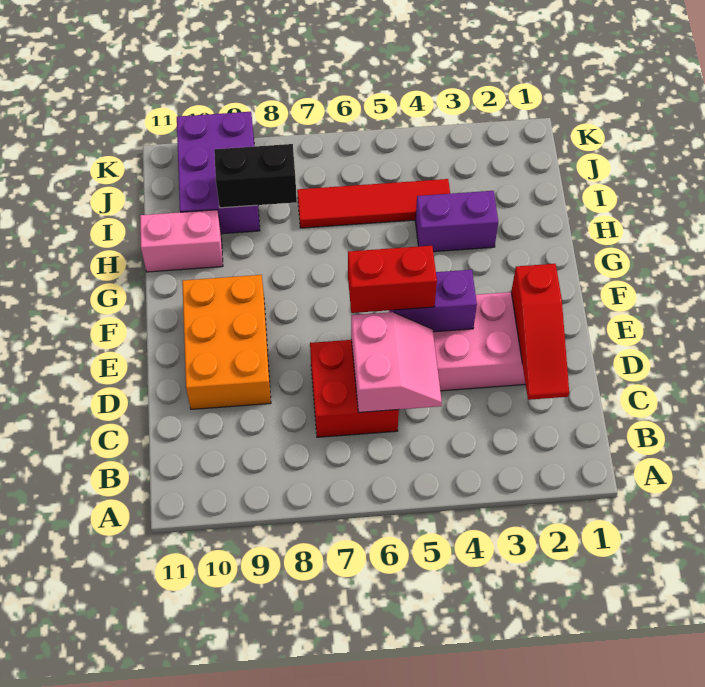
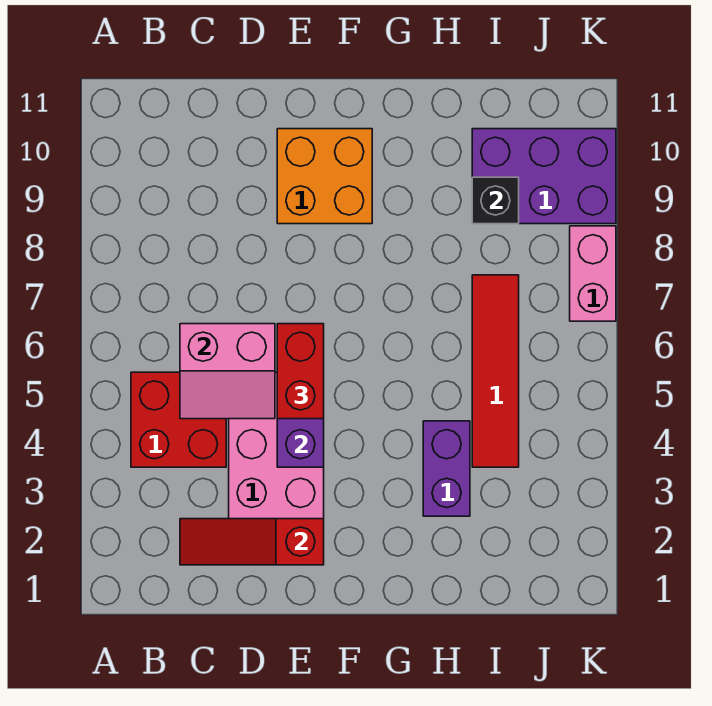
red 2x2 brick [310,340,399,437] -> red 2x2 brick moved to [131,372,226,467]
orange 2x3 brick [182,275,271,409] -> orange 2x2 brick [277,129,372,224]
pink 1x2 brick [140,210,223,272] -> pink 1x2 brick moved to [570,226,616,321]
black 1x2 brick [214,144,297,208] -> black 1x1 brick [472,177,519,224]

